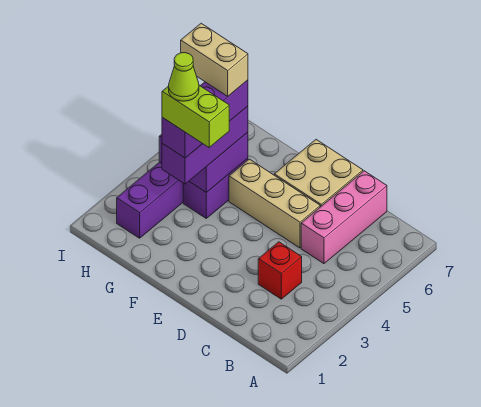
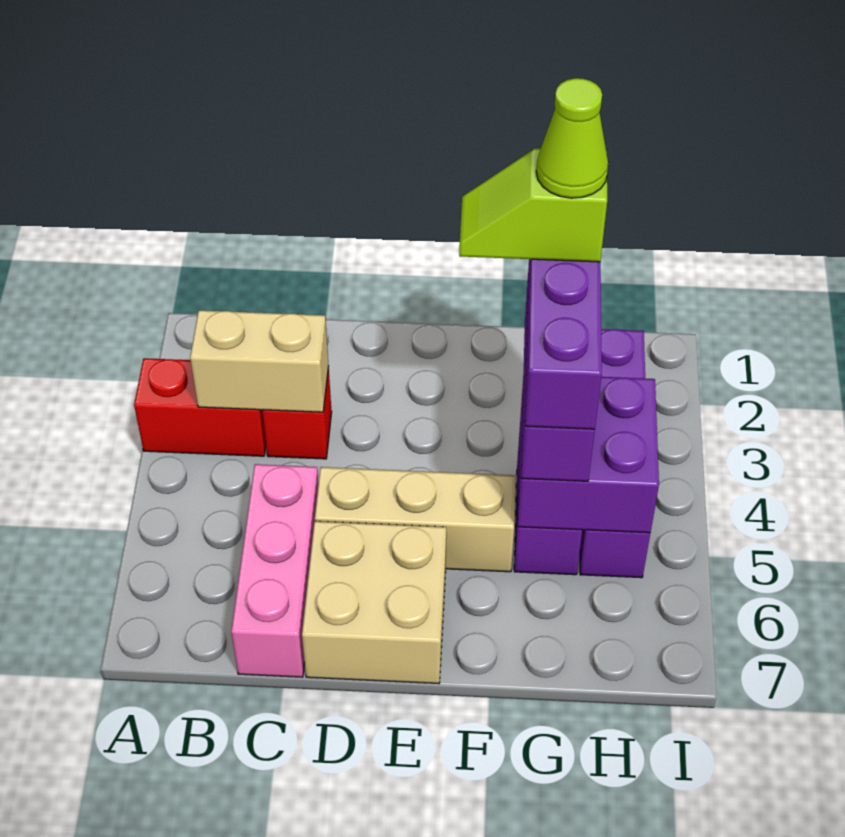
none -> red 1x2 brick [134,358,266,456]
lime 1x2 brick [162,85,229,147] -> lime 1x2 slope [459,148,607,262]
tan 1x2 brick [181,23,248,96] -> tan 1x2 brick moved to [190,310,329,412]

